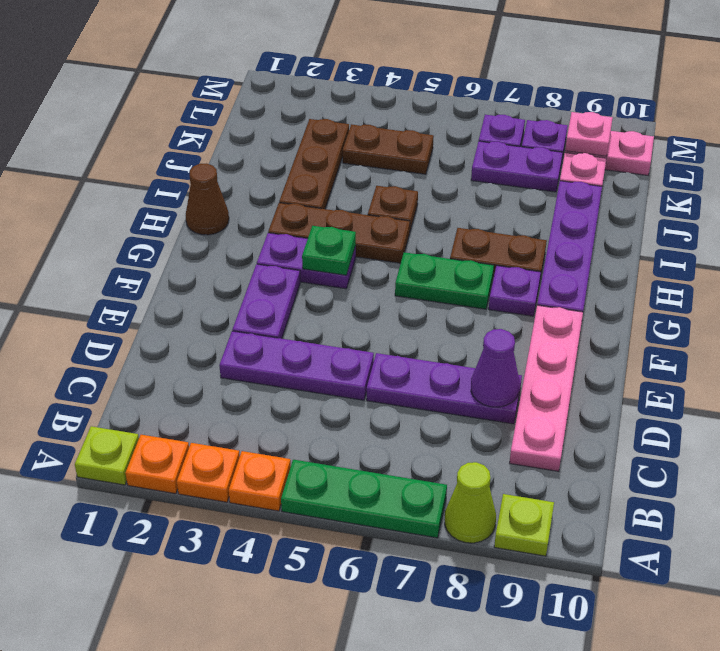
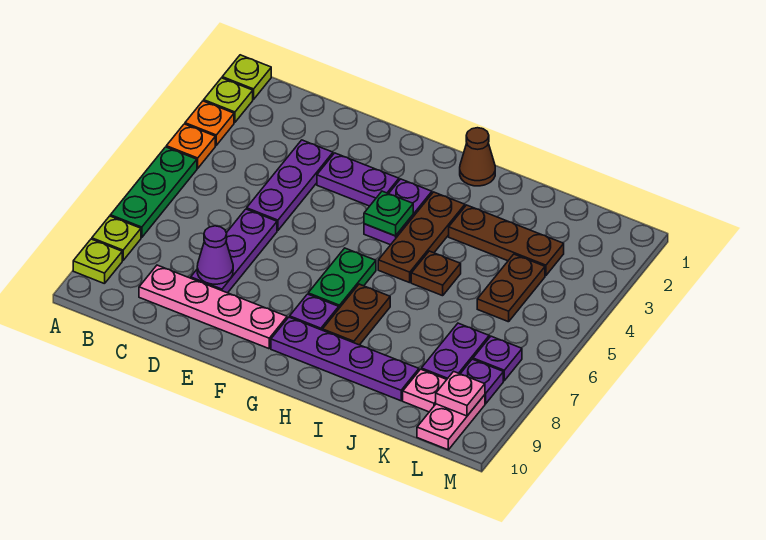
orange 1x1 plate [125,435,189,494] -> lime 1x1 plate [204,78,253,122]
lime 1x1 cone [445,462,496,543] -> lime 1x1 plate [92,216,141,260]

